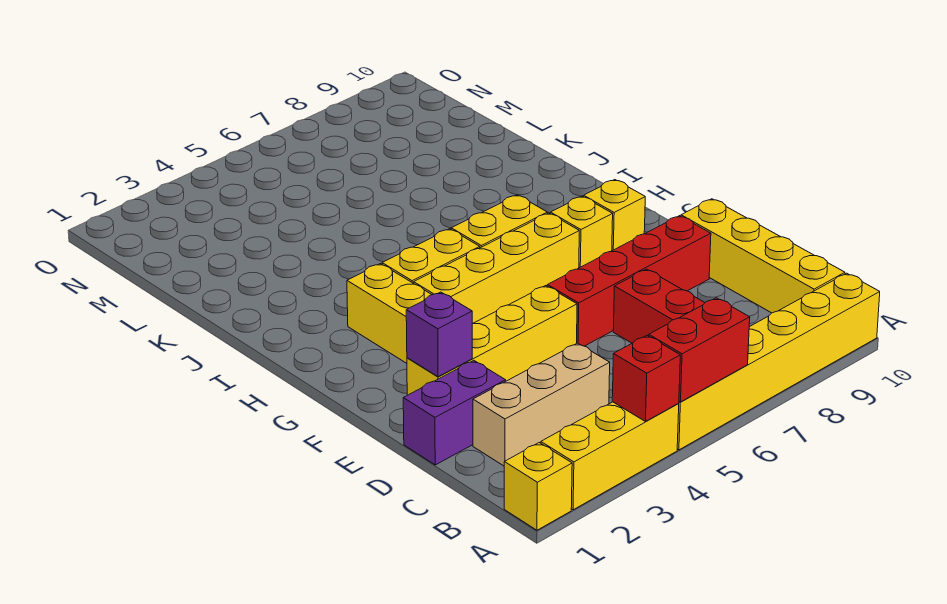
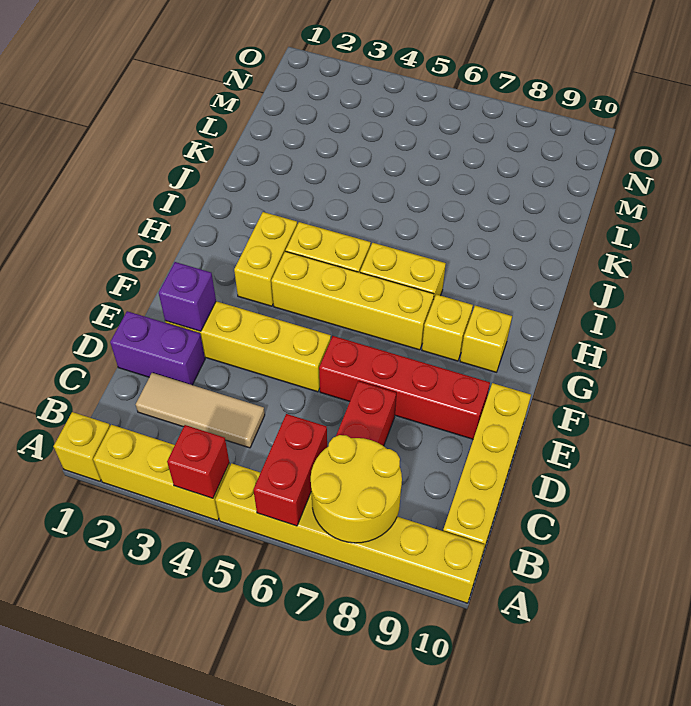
red 1x2 brick [649,298,750,402] -> red 1x2 brick turned to [253,414,327,526]
none -> yellow 2x2 round brick [311,435,402,543]
tan 1x3 brick [473,343,610,466] -> tan 1x3 tile [136,373,265,448]

